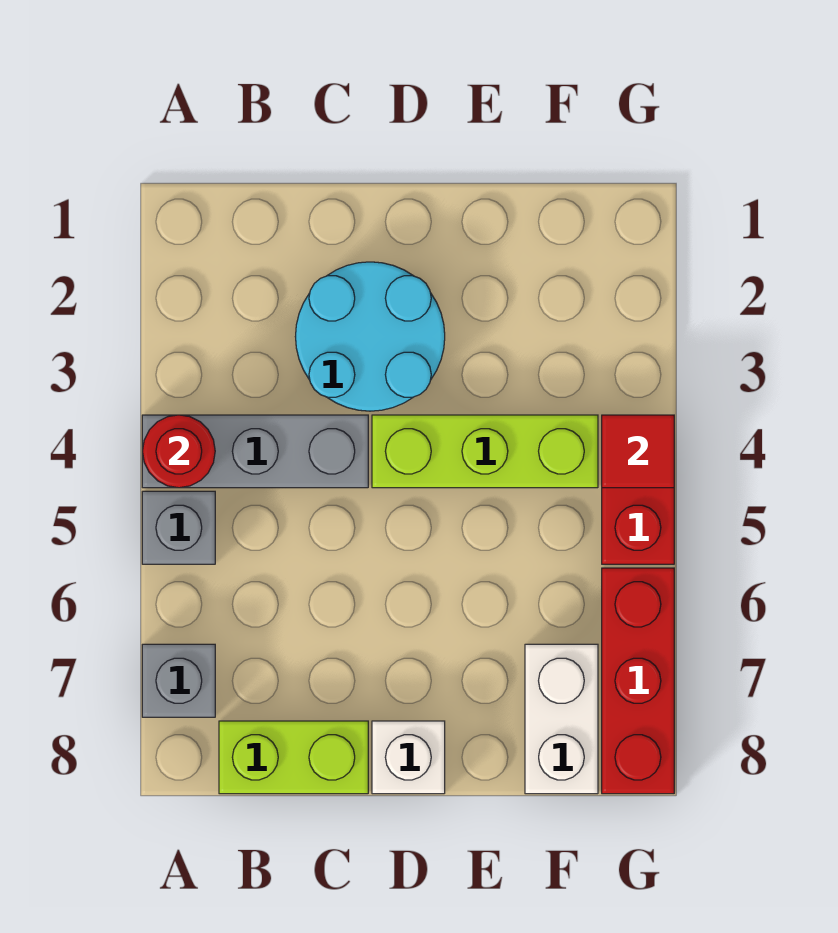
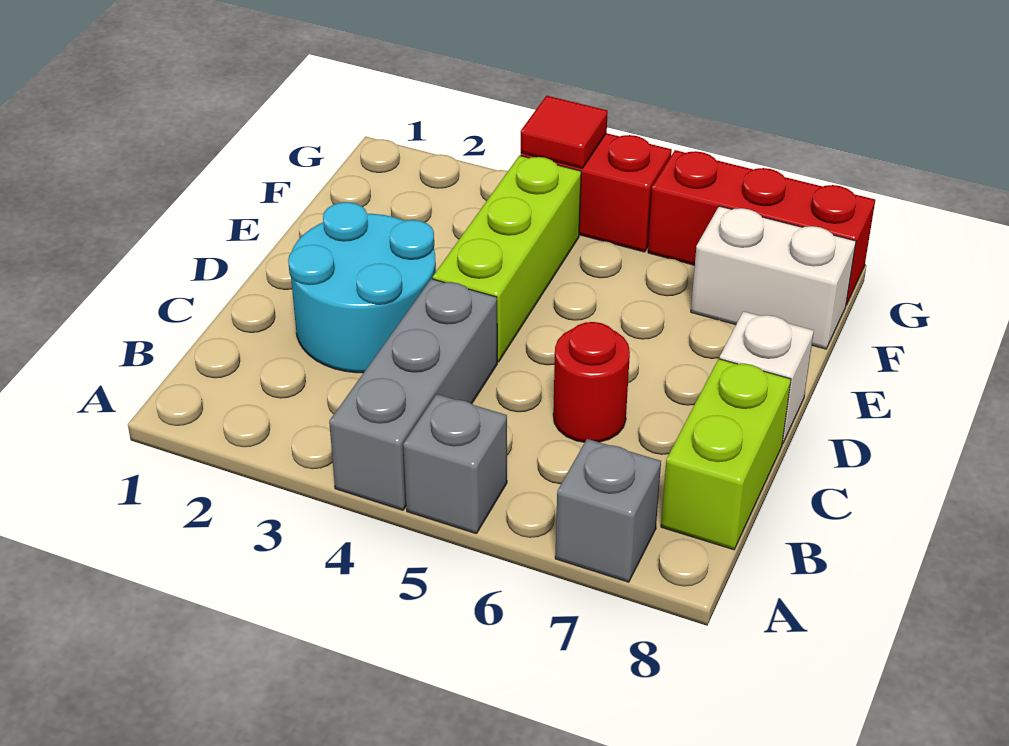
red 1x1 round brick [142,415,215,488] -> red 1x1 round brick moved to [553,322,630,442]

